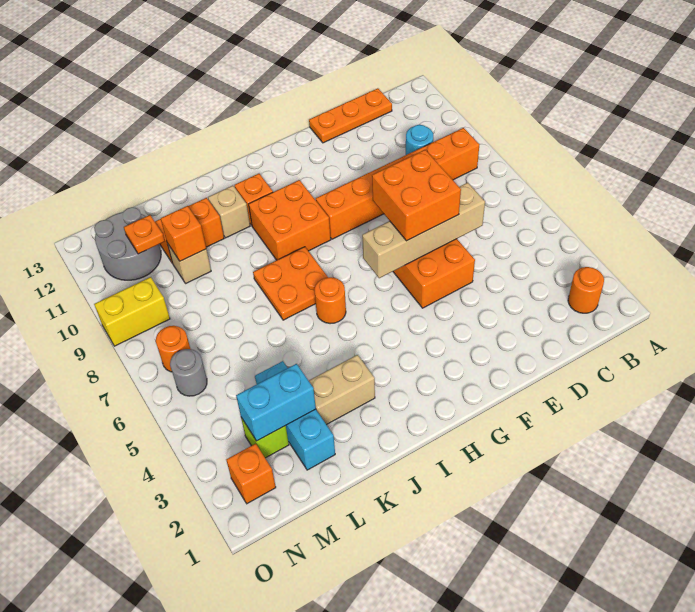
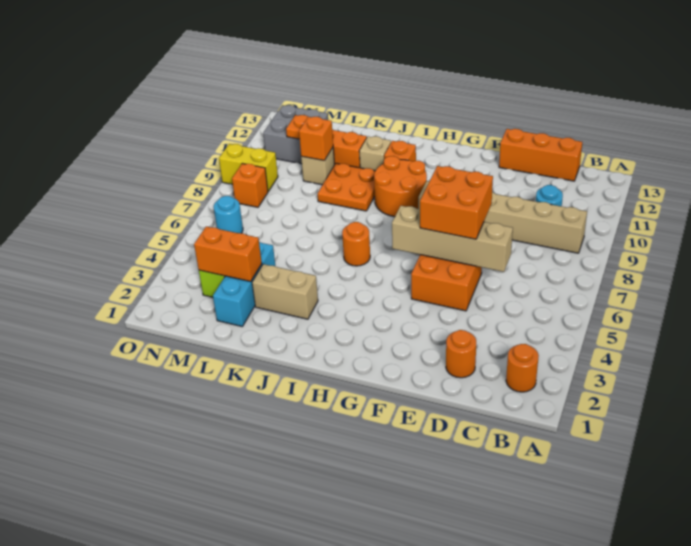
orange 1x6 brick [316,128,479,239] -> tan 1x6 brick [419,181,587,253]
orange 1x3 plate [309,88,392,143] -> orange 1x3 brick [499,129,582,181]
orange 2x2 brick [249,180,331,260] -> orange 2x2 round brick [374,156,427,217]
orange 2x2 plate [253,247,328,320] -> orange 2x2 plate moved to [318,163,375,211]
cyan 1x2 brick [236,364,316,441] -> orange 1x2 brick [194,226,262,282]
grey 2x2 round brick [94,207,161,280] -> grey 2x2 brick [263,105,328,164]
orange 1x1 brick [226,444,276,504] -> orange 1x1 brick moved to [232,163,268,207]
grey 1x1 round brick [170,349,207,396] -> cyan 1x1 round brick [214,196,243,233]
orange 1x1 round brick [156,326,190,372] -> orange 1x1 round brick moved to [446,330,476,378]

